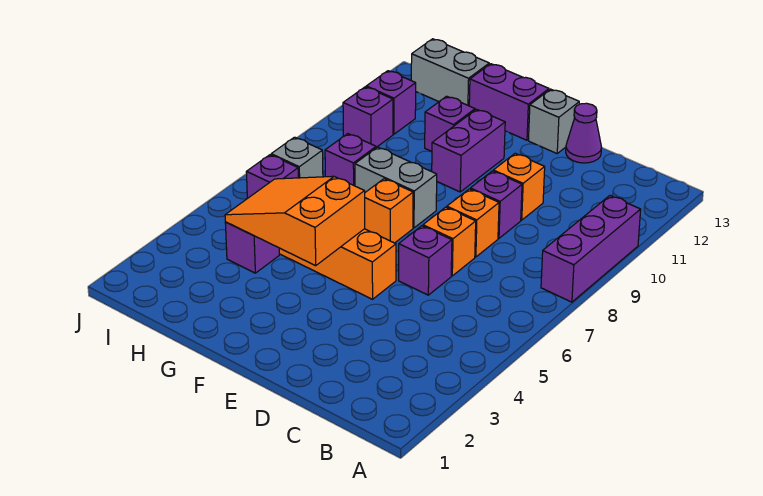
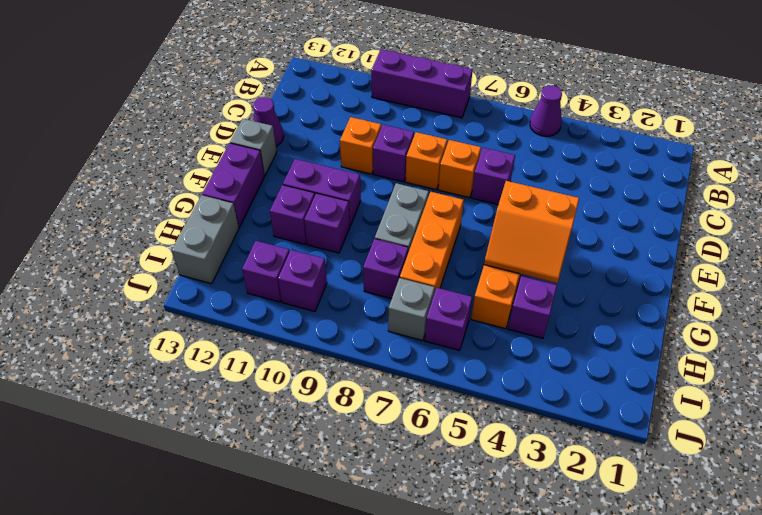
none -> purple 1x1 cone [530,86,562,136]
orange 2x3 slope [225,176,365,266] -> orange 2x2 slope [484,181,579,283]
orange 1x1 brick [365,179,413,243] -> orange 1x3 brick [400,192,464,293]
none -> purple 1x1 brick [304,193,350,253]

